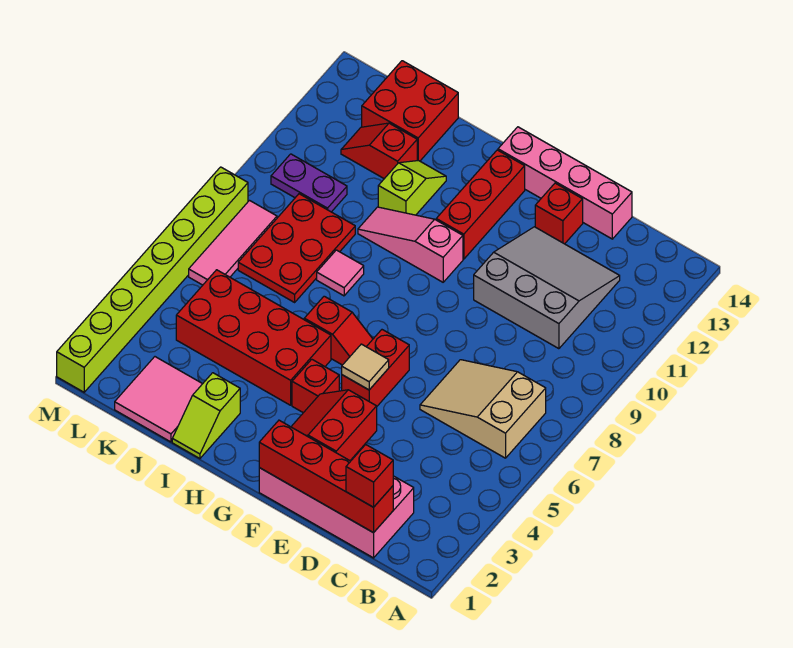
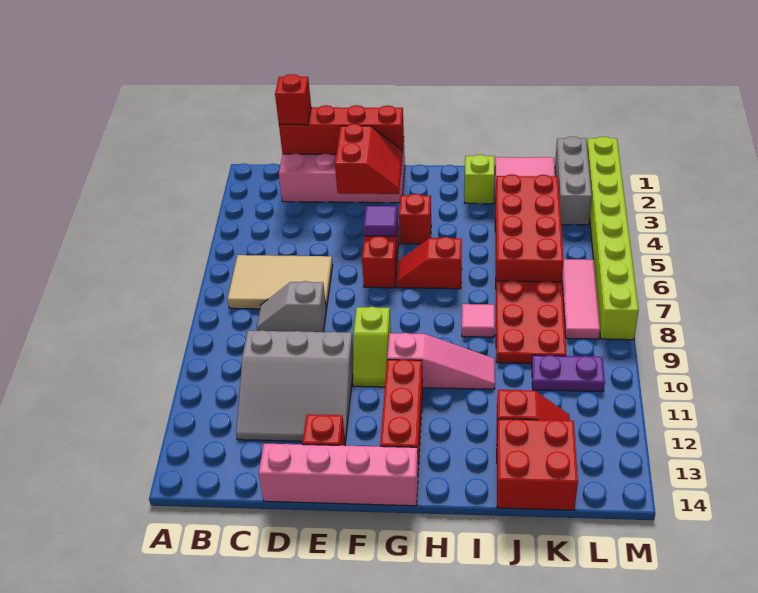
tan 2x3 slope [420,360,546,458] -> tan 2x3 tile [228,255,333,309]
none -> grey 1x2 slope [257,281,326,332]
tan 1x1 tile [342,344,389,390] -> purple 1x1 tile [364,206,397,236]
red 2x4 brick [176,270,331,405] -> red 2x4 brick turned to [495,174,564,282]
lime 1x2 slope [378,161,446,215] -> lime 1x2 slope moved to [353,307,391,387]
none -> grey 1x3 brick [555,136,592,225]

